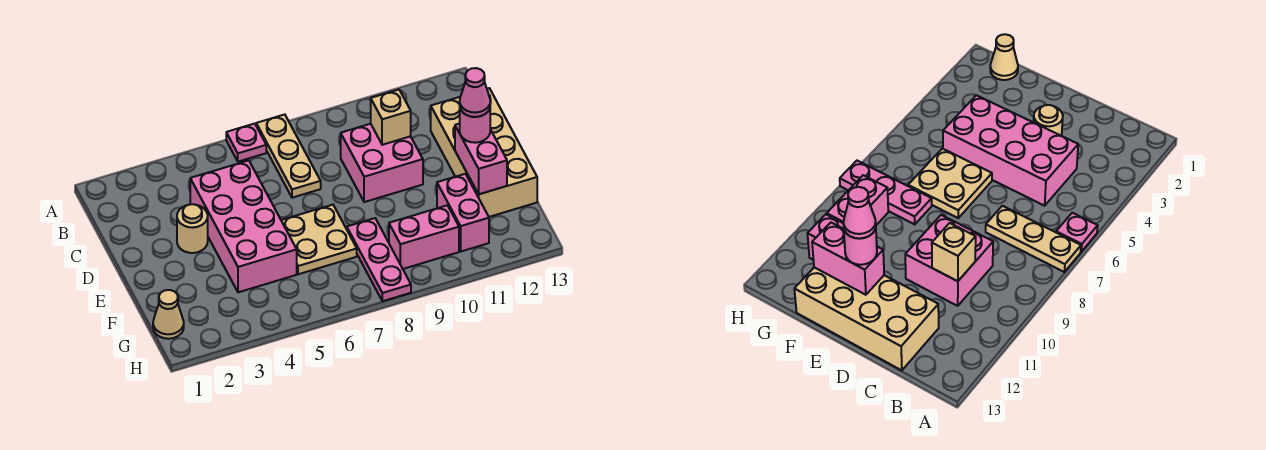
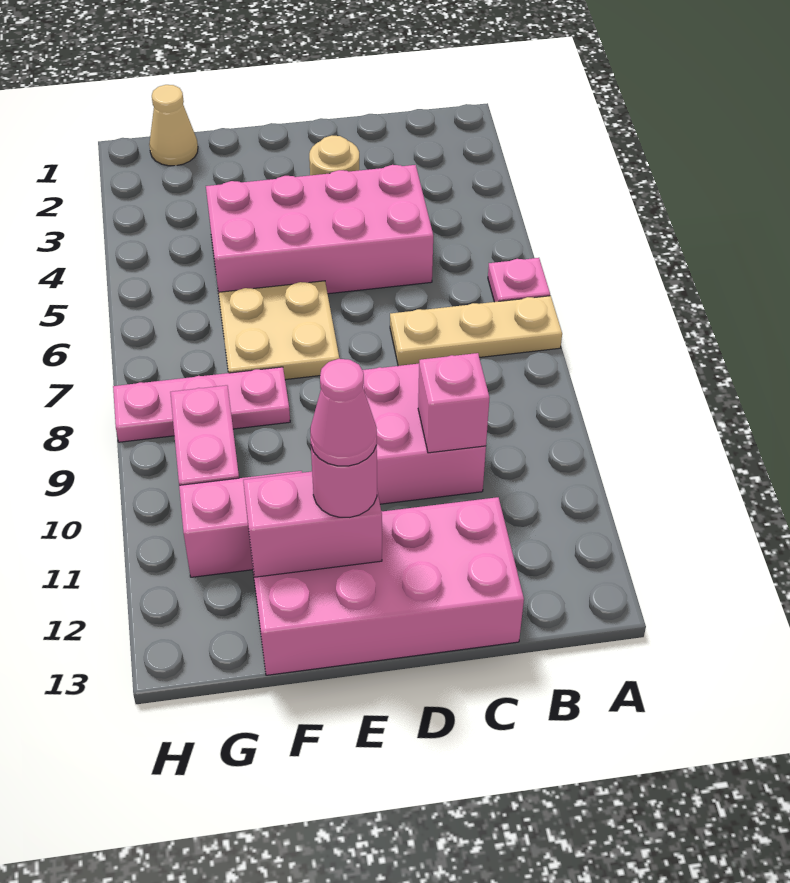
tan 1x1 brick [371,90,411,145] -> pink 1x1 brick [418,353,490,453]
tan 2x4 brick [431,88,537,217] -> pink 2x4 brick [249,497,524,675]

